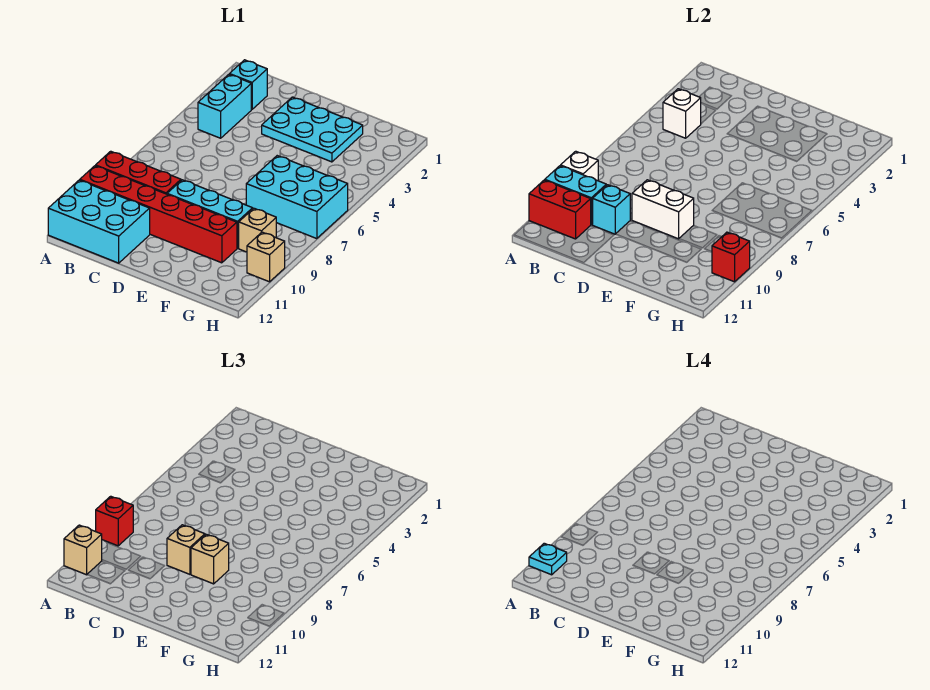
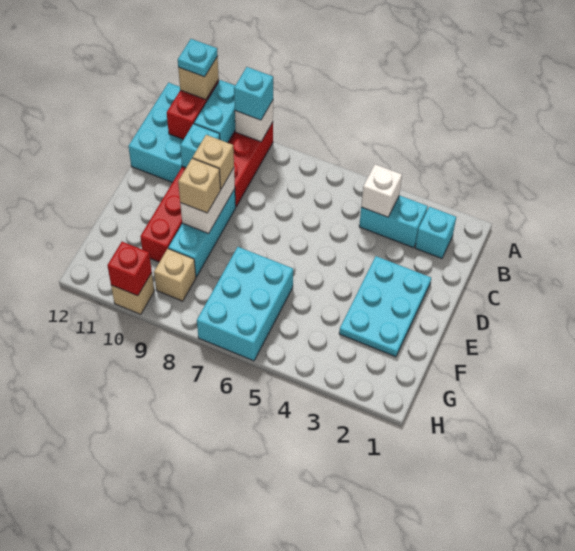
red 1x1 brick [96,496,133,546] -> cyan 1x1 brick [234,67,273,120]

